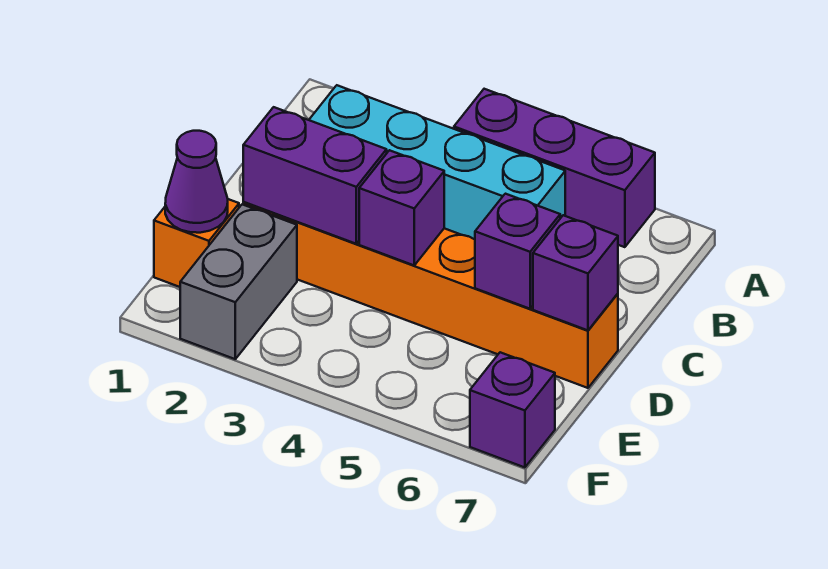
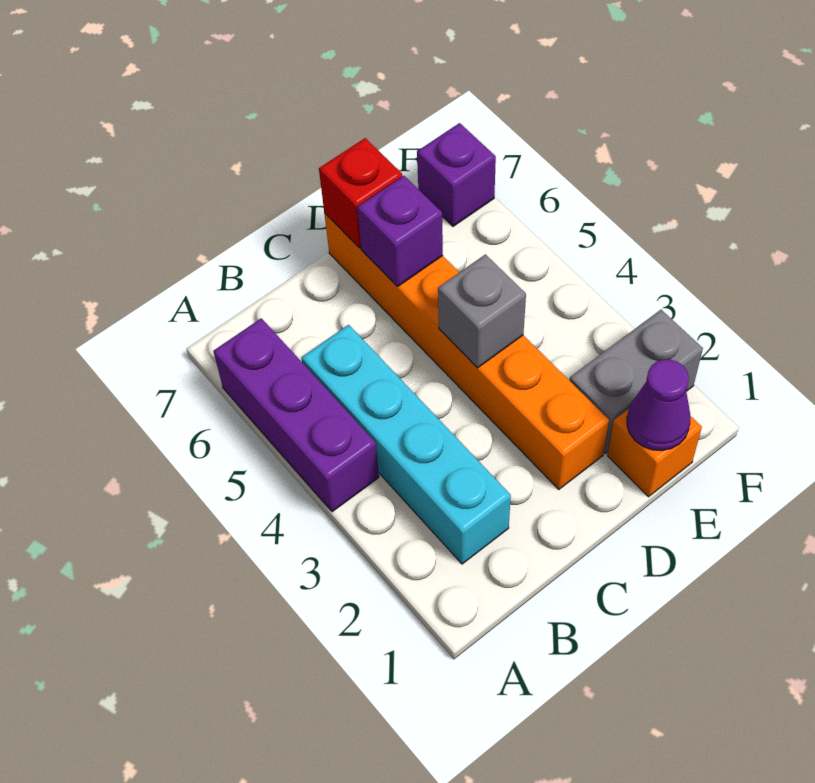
purple 1x2 brick [243,107,387,244] -> none
purple 1x1 brick [359,150,444,265] -> grey 1x1 brick [438,254,526,368]
purple 1x1 brick [533,215,618,330] -> red 1x1 brick [319,138,402,248]

